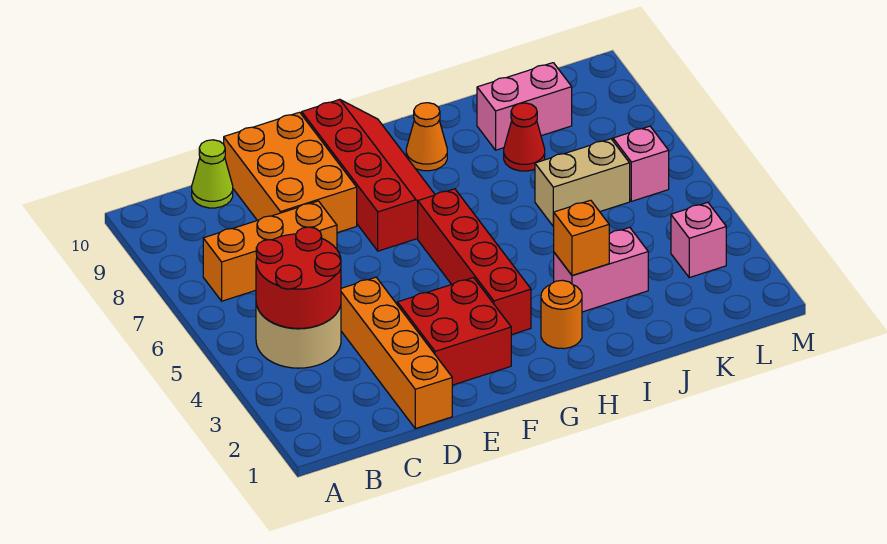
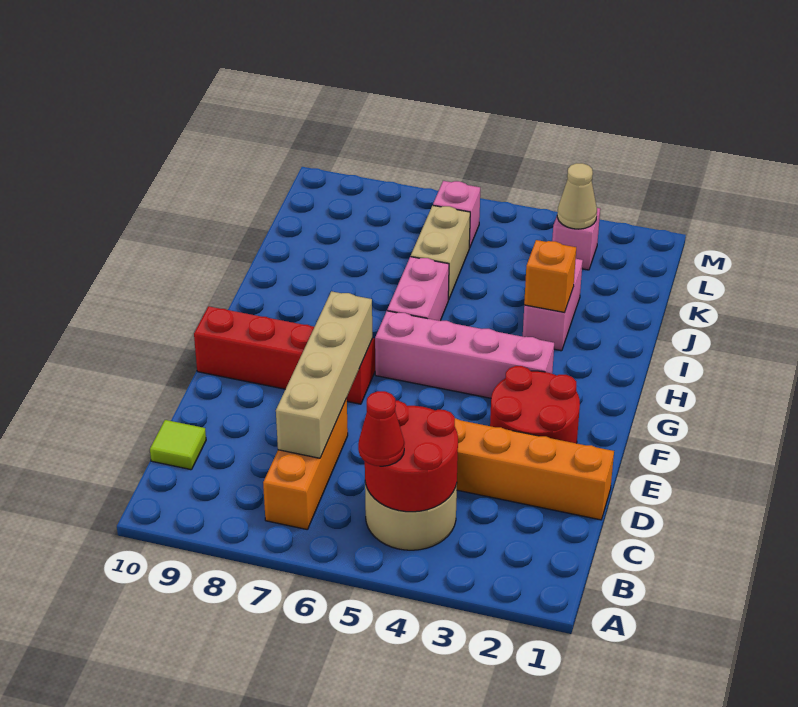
none -> tan 1x4 brick [276,291,372,458]
lime 1x1 cone [192,140,233,208] -> lime 1x1 tile [150,420,206,470]
orange 2x3 brick [224,112,357,233] -> none
red 2x2 brick [397,278,511,385] -> red 2x2 round brick [490,366,580,443]
red 1x4 brick [418,189,531,335] -> pink 1x4 brick [375,311,554,398]
orange 1x1 round brick [541,280,582,349] -> none
orange 1x1 cone [406,103,447,171] -> none
red 1x1 cone [504,103,545,171] -> red 1x1 cone moved to [358,391,405,466]
pink 1x2 brick [477,63,572,150] -> pink 1x2 brick moved to [387,257,449,321]
none -> tan 1x1 cone [557,163,597,229]

